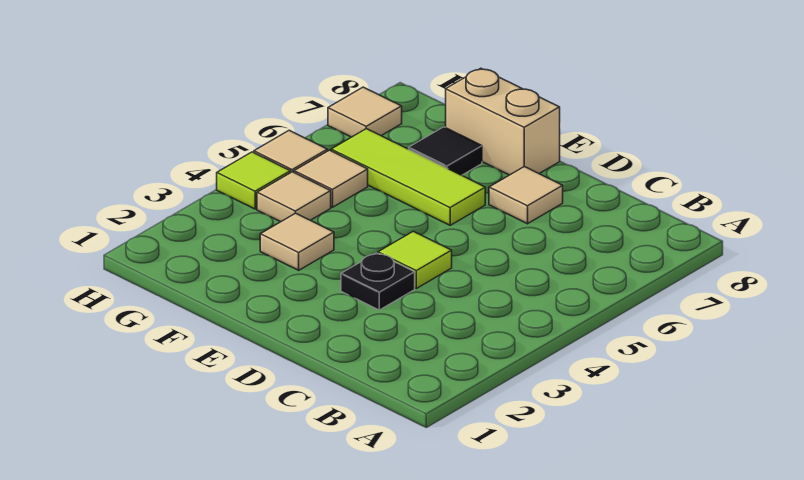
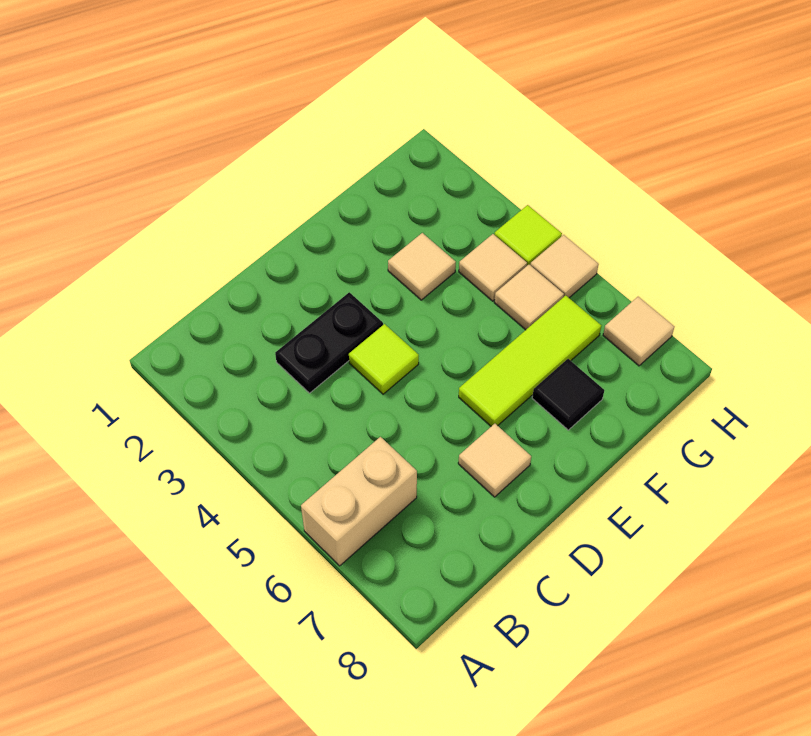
black 1x1 plate [341,253,415,310] -> black 1x2 plate [275,292,383,393]
tan 1x2 brick [446,68,560,175] -> tan 1x2 brick moved to [301,437,417,566]

